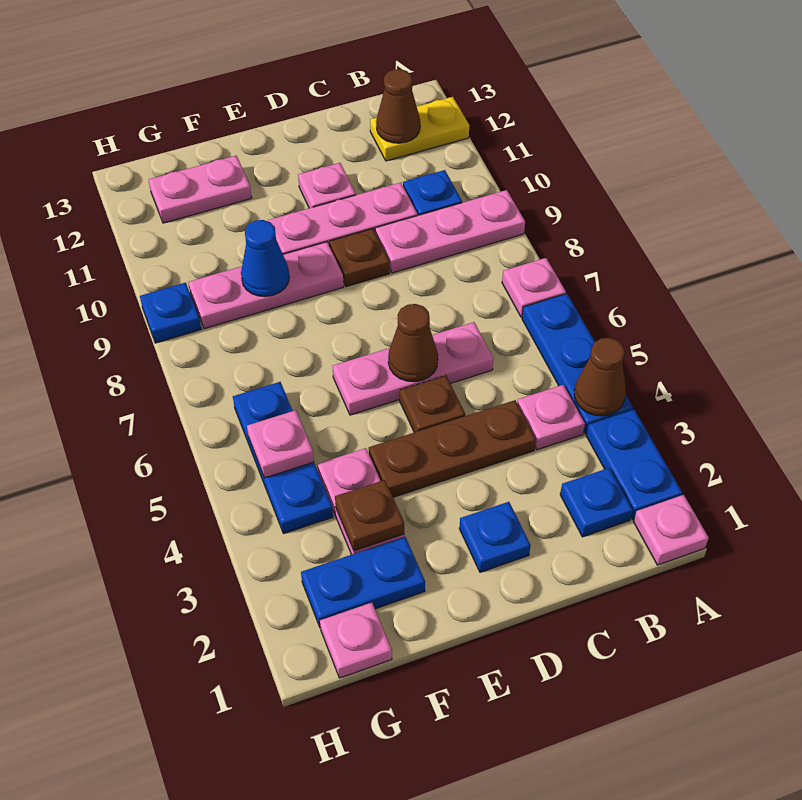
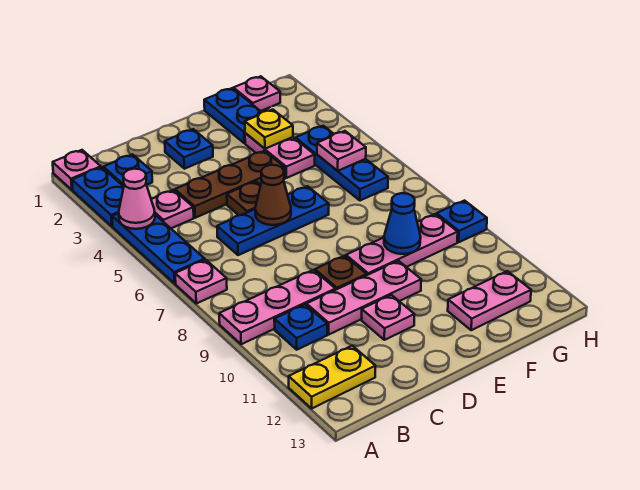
brown 1x1 cone [574,338,626,416] -> pink 1x1 cone [119,169,155,229]
brown 1x1 cone [376,69,420,143] -> none
pink 1x3 plate [332,322,493,415] -> blue 1x3 plate [217,186,329,255]
blue 1x2 plate [301,537,425,628] -> blue 1x2 plate turned to [204,88,262,143]
brown 1x1 plate [335,480,404,551] -> yellow 1x1 plate [245,110,293,149]

